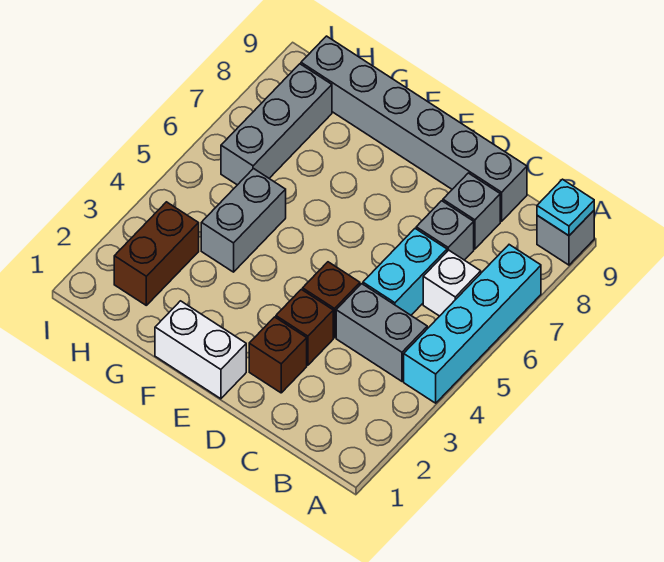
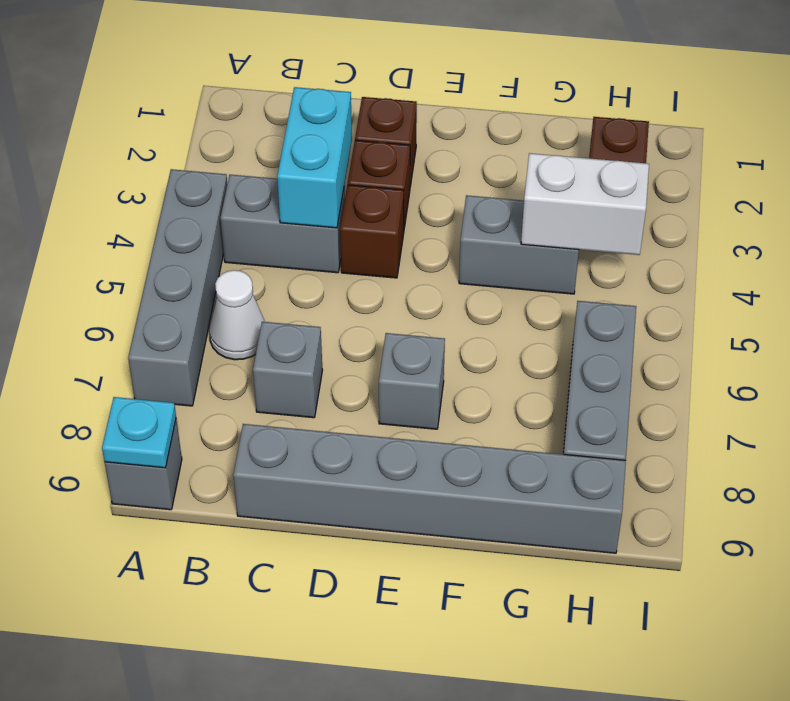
cyan 1x4 brick [404,245,541,403] -> grey 1x4 brick [128,169,227,406]
white 1x1 brick [423,250,481,316] -> white 1x1 cone [209,270,265,360]
cyan 1x2 brick [363,229,447,315] -> cyan 1x2 brick moved to [277,87,352,228]
grey 1x1 brick [443,173,500,249] -> grey 1x1 brick moved to [379,333,445,429]
white 1x2 brick [155,301,246,399] -> white 1x2 brick moved to [521,153,649,255]
grey 1x2 brick [201,169,286,272] -> grey 1x2 brick turned to [459,195,579,294]

